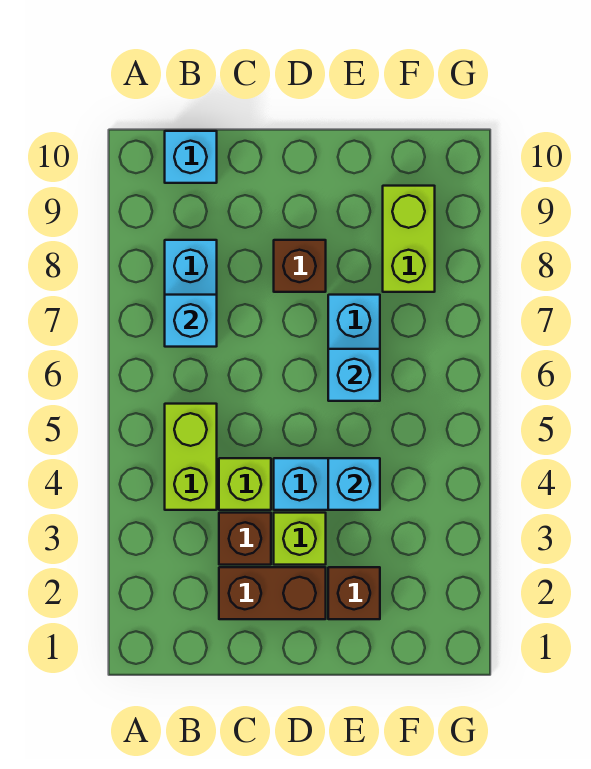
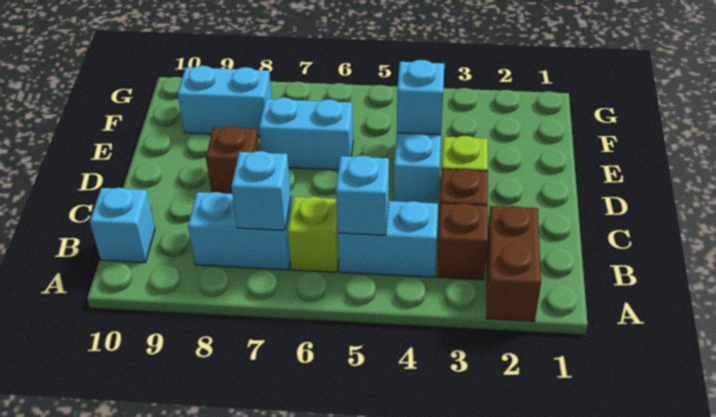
lime 1x2 brick [165,404,217,510] -> cyan 1x2 brick [338,201,438,277]
brown 1x2 brick [219,567,326,619] -> brown 1x2 brick moved to [486,206,541,321]
lime 1x1 brick [219,458,271,510] -> lime 1x1 brick moved to [288,197,339,272]
brown 1x1 brick [328,567,380,619] -> brown 1x1 brick moved to [437,204,488,280]
cyan 1x1 brick [328,349,380,401] -> cyan 1x1 brick moved to [336,156,389,235]
lime 1x2 brick [383,186,435,292] -> cyan 1x2 brick [178,66,272,136]

